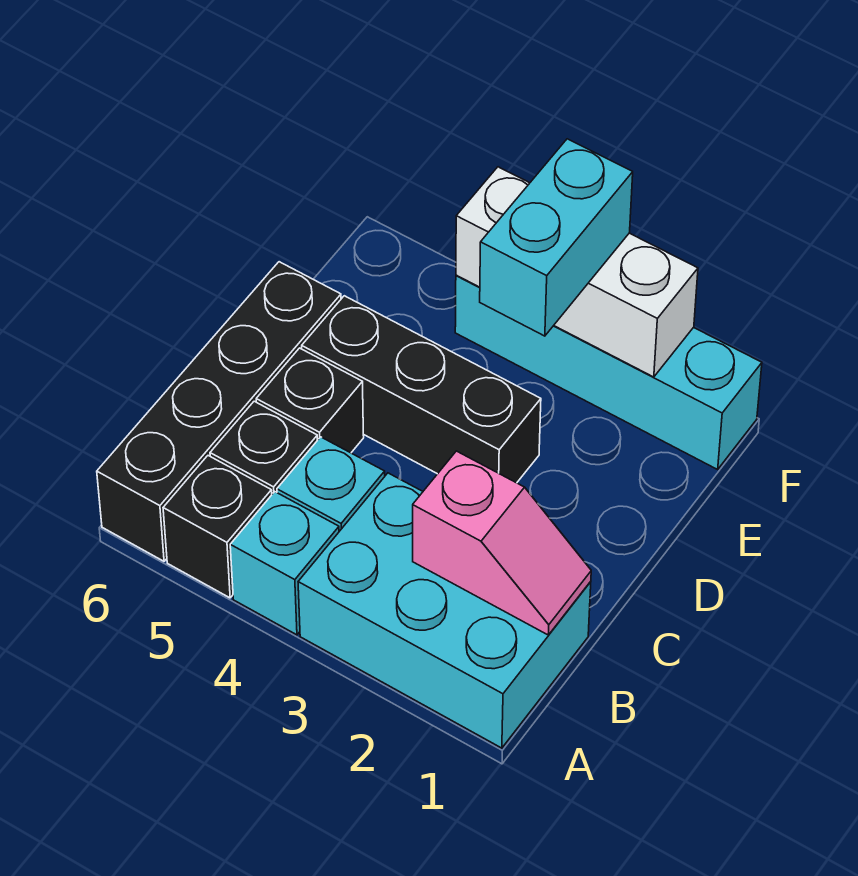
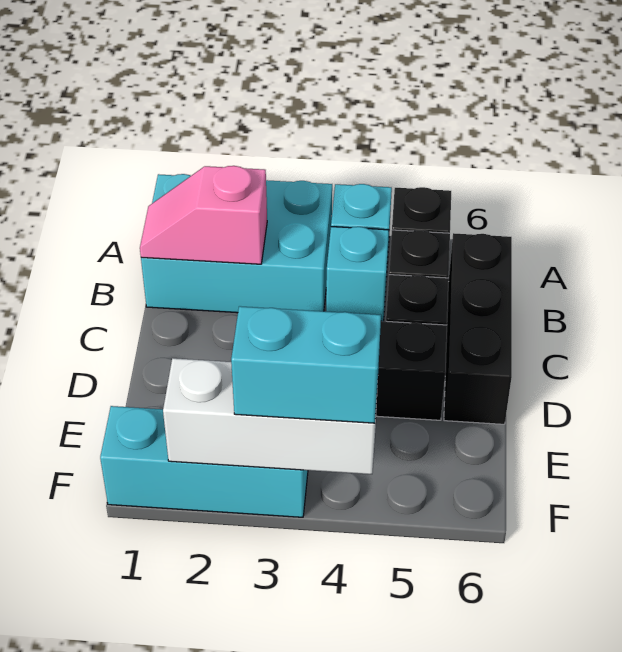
black 1x4 brick [97,262,341,561] -> black 1x3 brick [444,233,512,424]
cyan 1x2 brick [480,139,633,336] -> cyan 1x2 brick turned to [231,306,381,423]
cyan 1x4 brick [455,275,762,469] -> cyan 1x3 brick [100,406,308,517]

